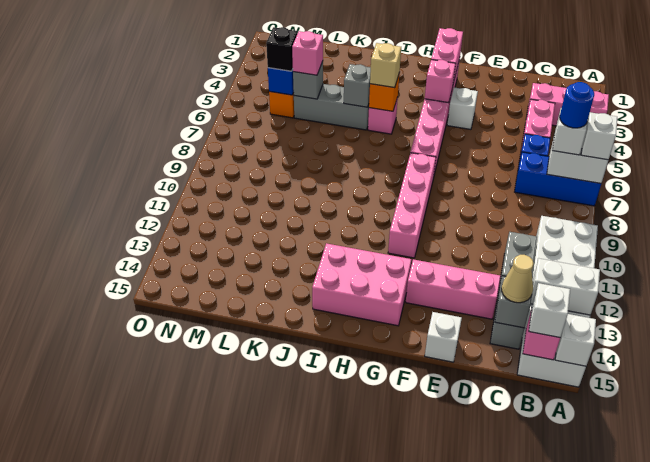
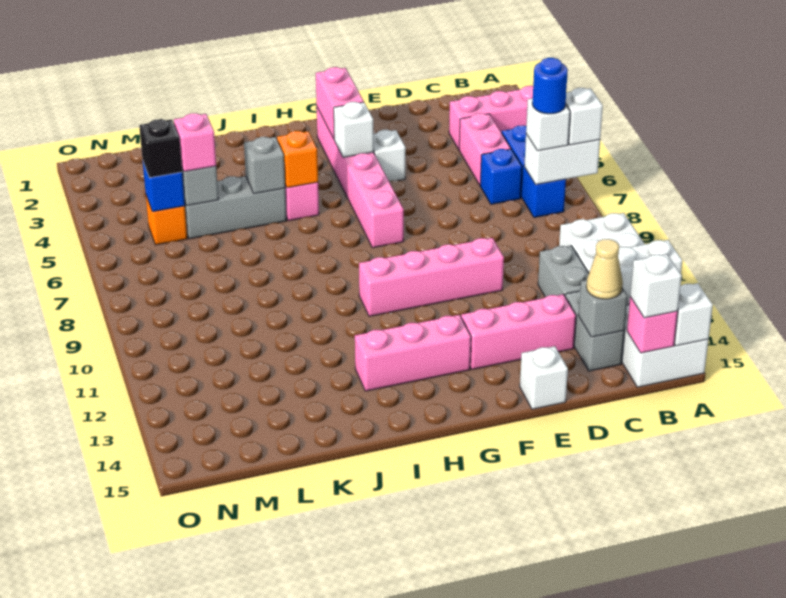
blue 1x3 brick [515,152,601,206] -> blue 1x3 brick turned to [502,125,566,217]
pink 1x1 brick [425,60,456,103] -> white 1x1 brick [334,102,374,157]
pink 1x4 brick [388,153,436,258] -> pink 1x4 brick turned to [359,238,504,316]
pink 2x3 brick [312,243,411,326] -> pink 1x3 brick [355,315,471,391]
tan 1x1 brick [370,43,401,88] -> none

